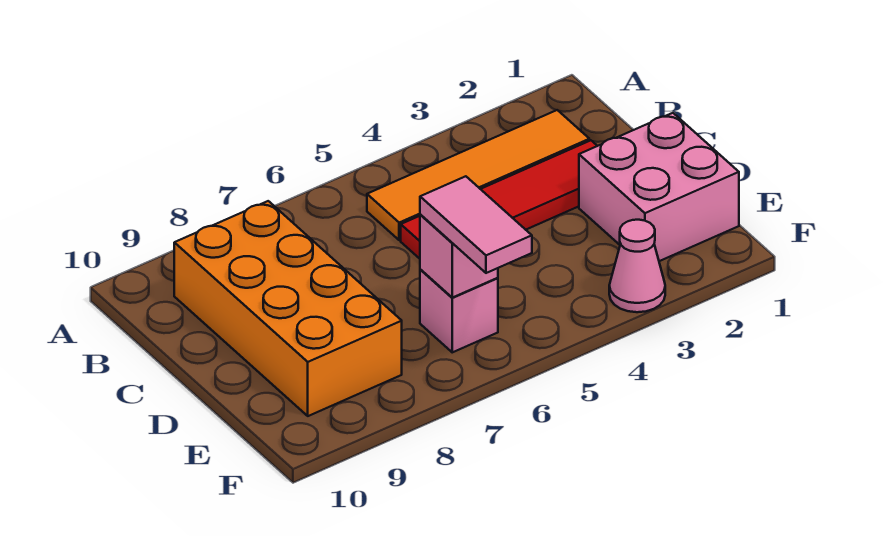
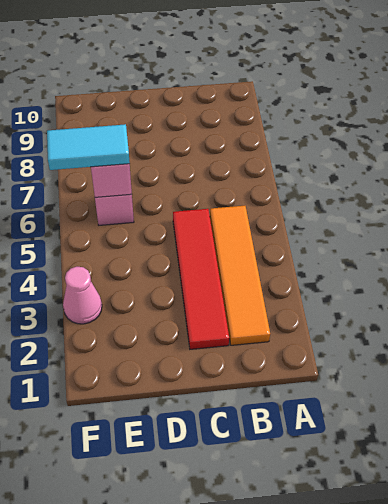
orange 2x4 brick [174,201,402,416] -> none
pink 2x2 brick [579,113,739,261] -> none
pink 1x2 tile [420,176,532,273] -> cyan 1x2 tile [47,124,130,170]

